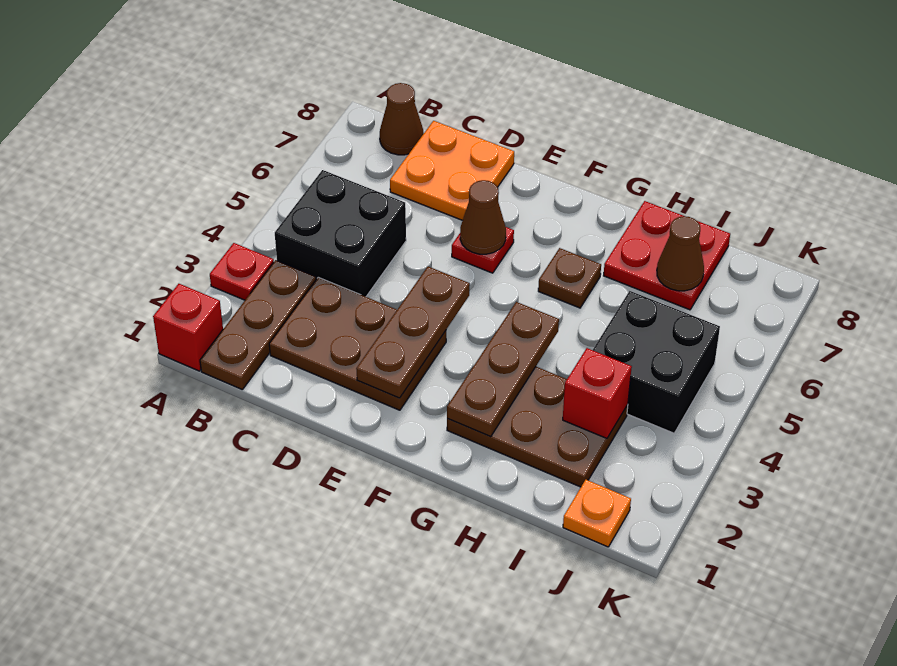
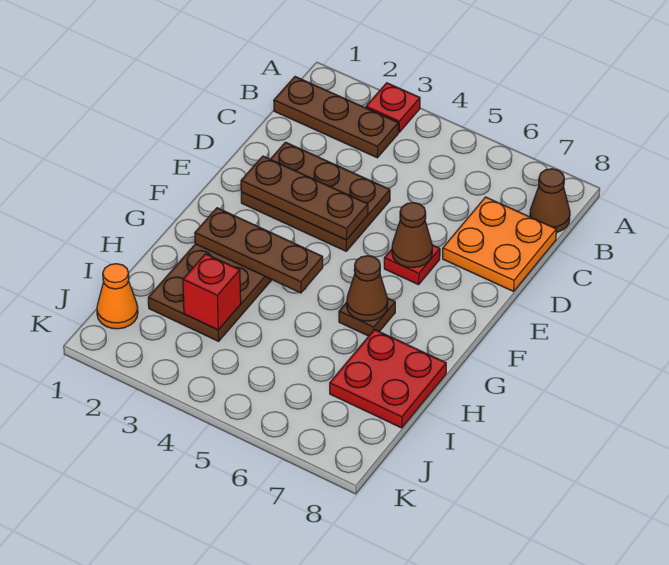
red 1x1 brick [153,284,223,371] -> none
black 2x2 brick [275,170,406,297] -> none
brown 2x3 plate [269,277,446,410] -> brown 2x3 plate turned to [241,142,390,251]
black 2x2 brick [593,291,720,433] -> none
brown 1x1 cone [657,216,704,291] -> brown 1x1 cone moved to [347,256,388,321]
orange 1x1 plate [563,480,631,547] -> orange 1x1 cone [97,264,138,329]

